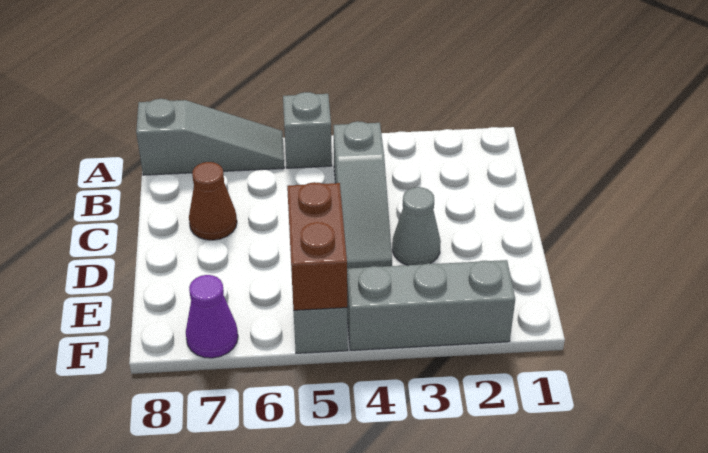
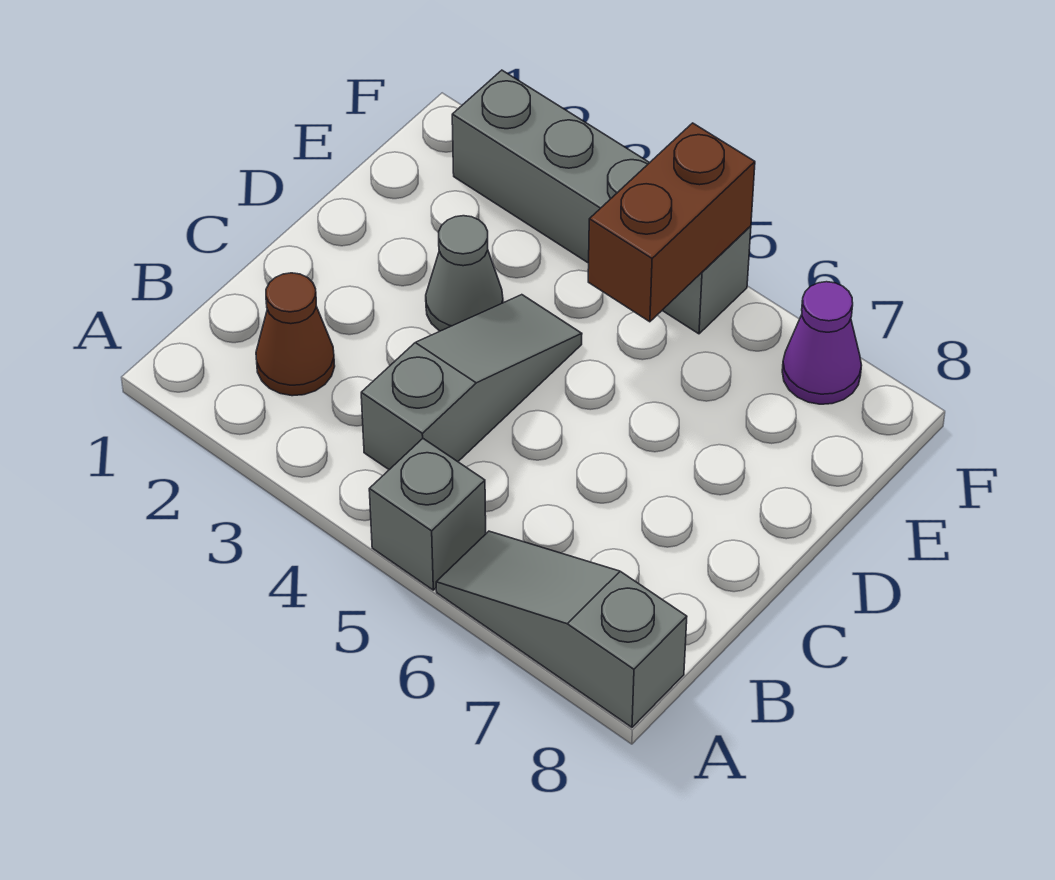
brown 1x1 cone [189,162,237,240] -> brown 1x1 cone moved to [256,273,335,396]

